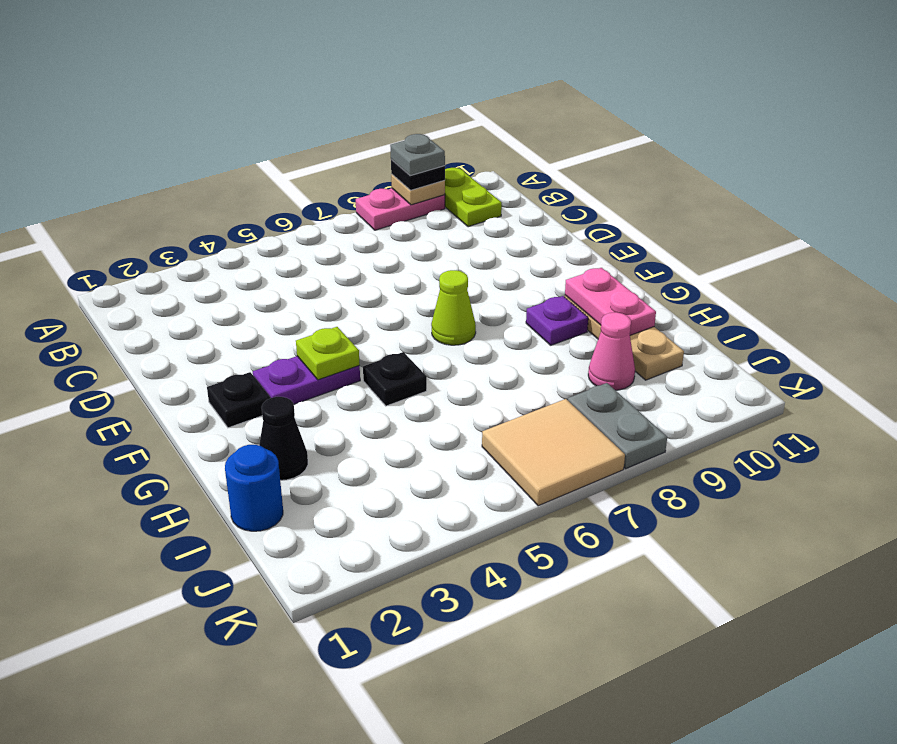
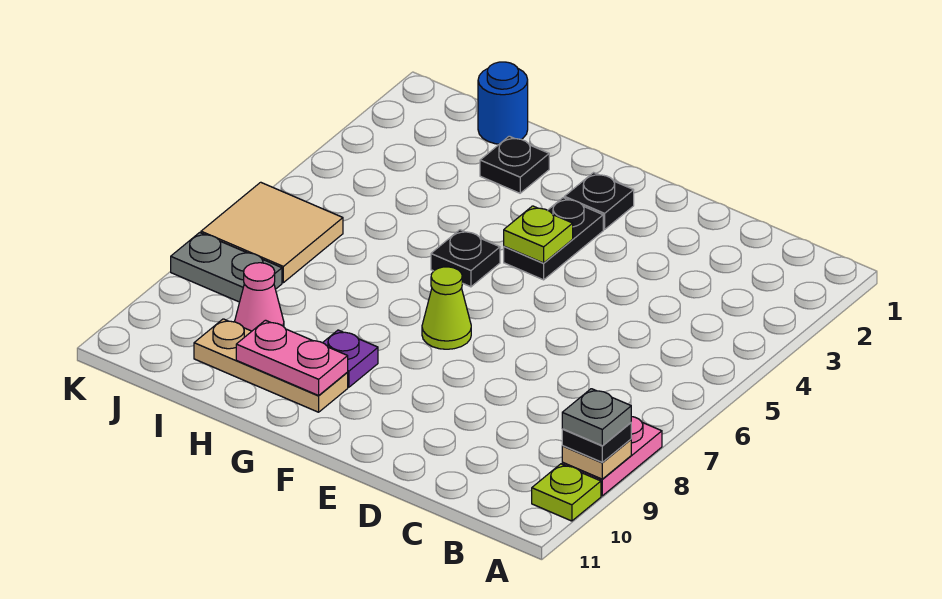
lime 1x2 plate [445,168,502,227] -> lime 1x1 plate [532,464,601,521]
purple 1x2 plate [253,356,360,404] -> black 1x2 plate [504,198,603,280]
black 1x1 cone [259,397,308,480] -> black 1x1 plate [480,136,549,193]

